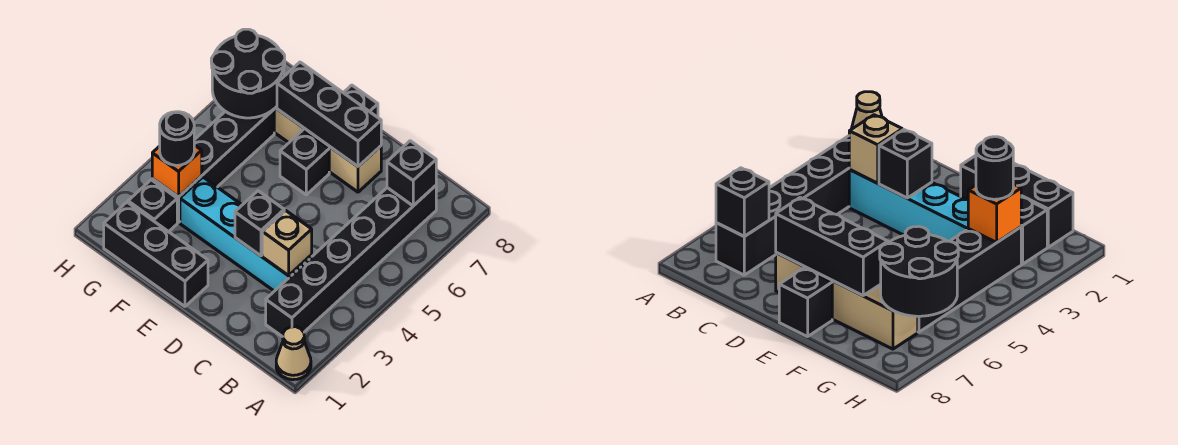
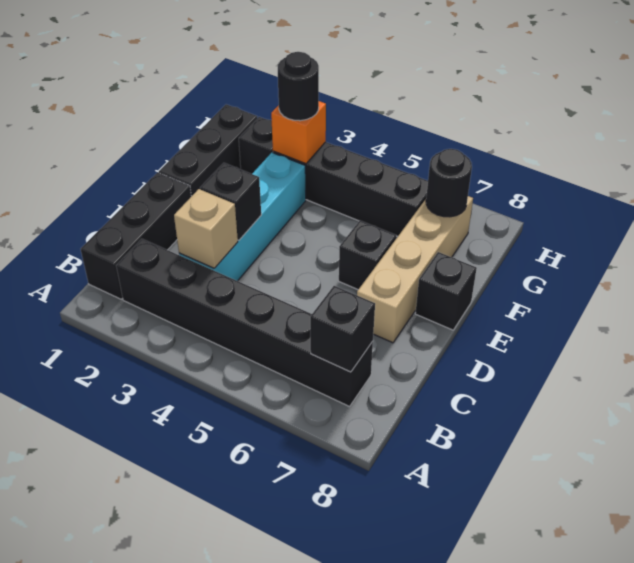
tan 1x1 cone [276,327,311,380] -> none
black 1x3 brick [277,62,381,166] -> black 1x3 brick moved to [81,173,191,299]
black 2x2 round brick [211,29,285,118] -> black 1x1 round brick [426,149,472,217]

